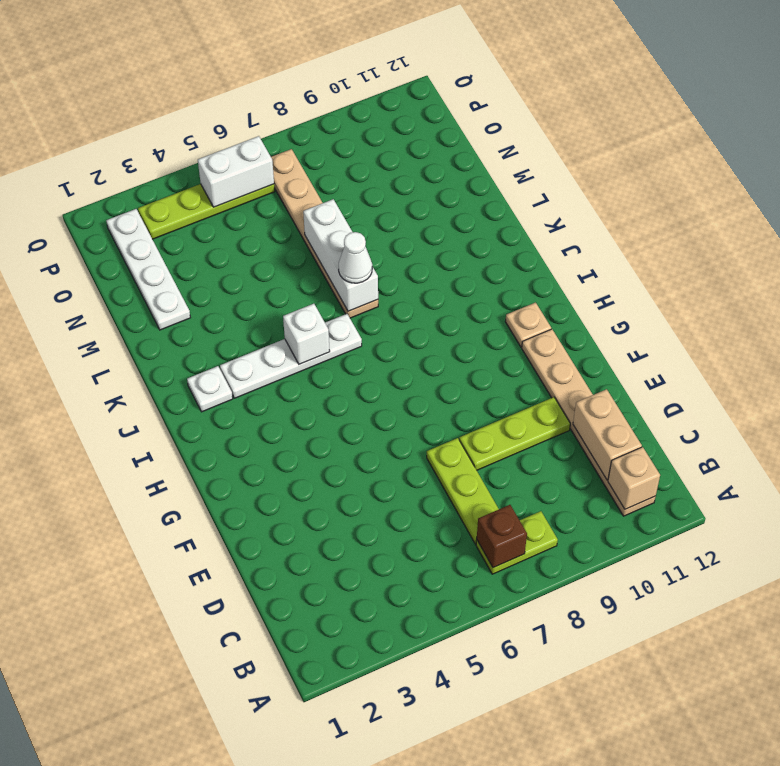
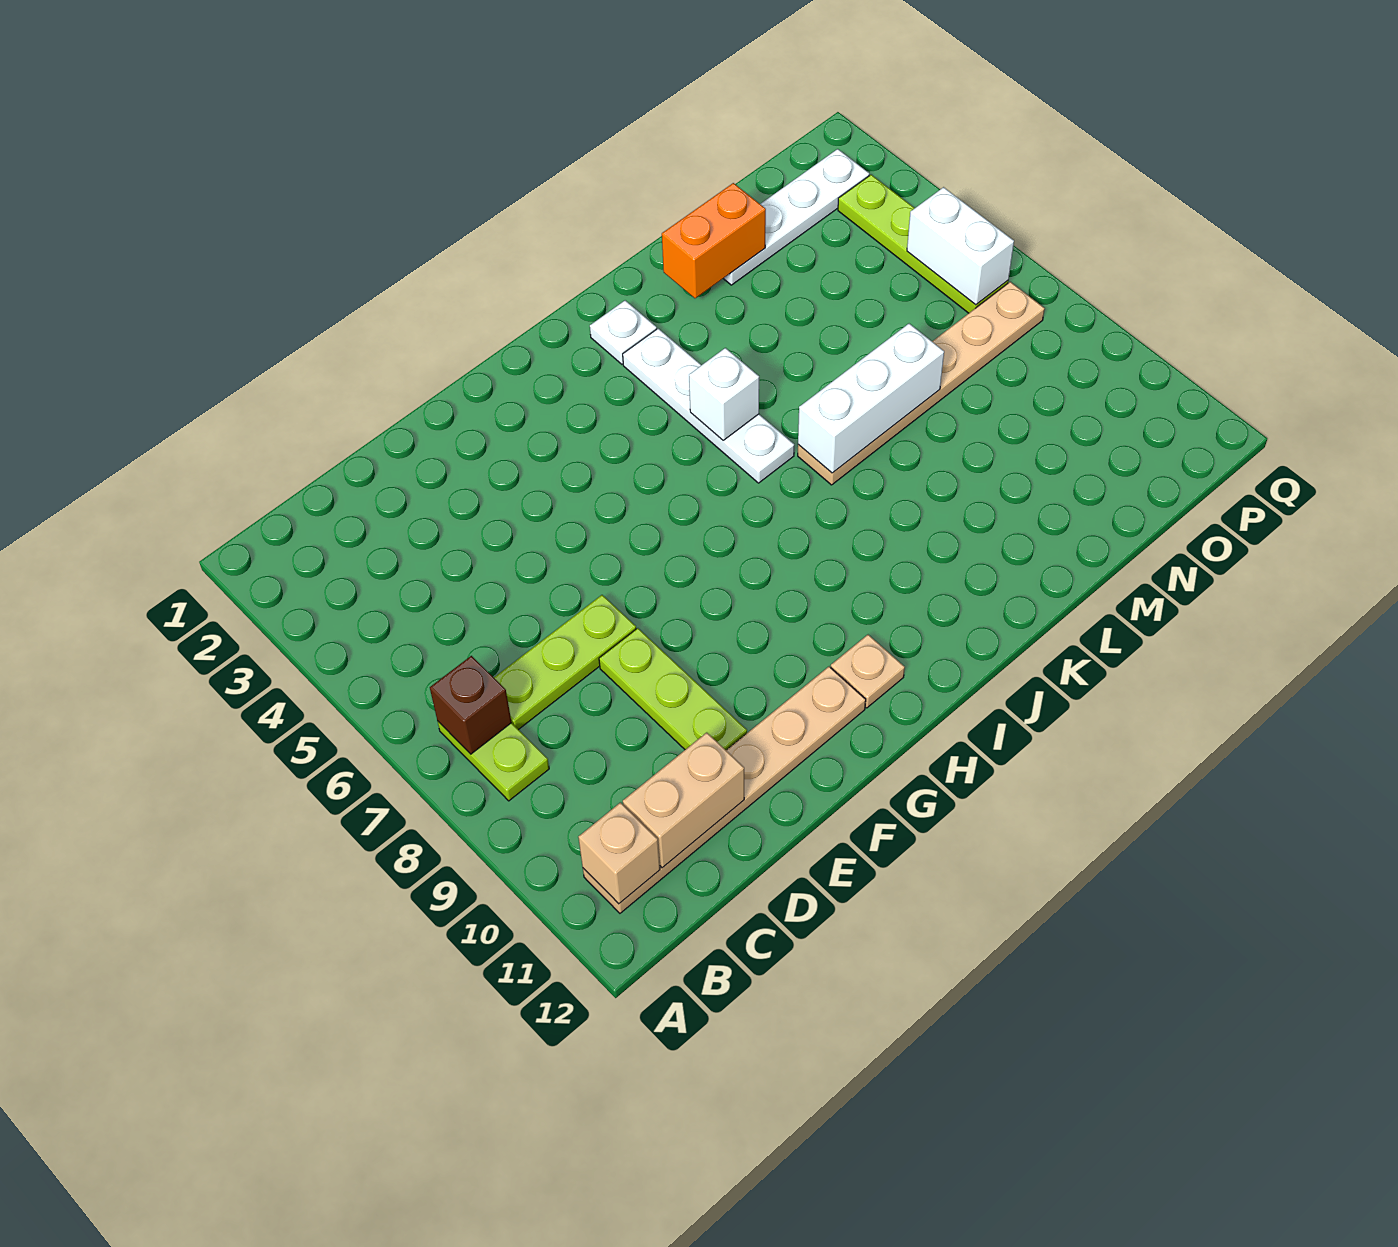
white 1x1 cone [339,232,373,283] -> none
none -> orange 1x2 brick [662,183,766,298]

